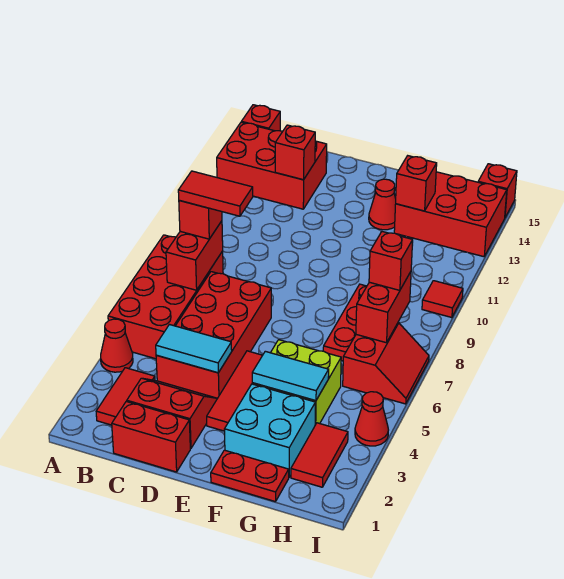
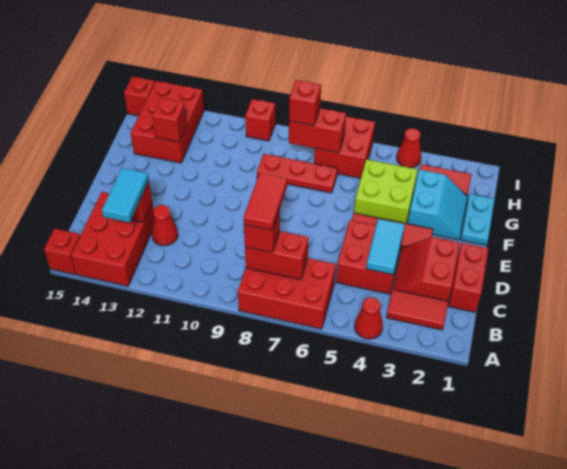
red 2x4 brick [108,235,223,359] -> red 2x3 brick [238,258,336,329]
red 2x4 brick [156,272,271,398] -> red 2x2 brick [336,220,403,294]
red 1x2 plate [211,450,289,502] -> cyan 1x2 plate [461,194,495,245]
cyan 2x2 brick [224,384,315,477] -> cyan 2x2 slope [408,169,467,240]
cyan 1x2 tile [252,351,329,401] -> cyan 1x2 tile moved to [102,168,149,223]
red 1x1 cone [369,179,396,230] -> red 1x1 cone moved to [152,205,178,246]
red 2x2 slope [343,323,429,404] -> red 2x2 brick [314,116,375,178]
red 1x1 tile [422,281,463,318] -> red 1x1 brick [245,99,275,141]

